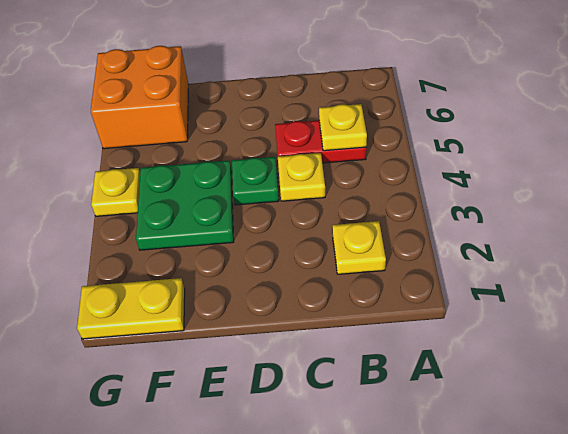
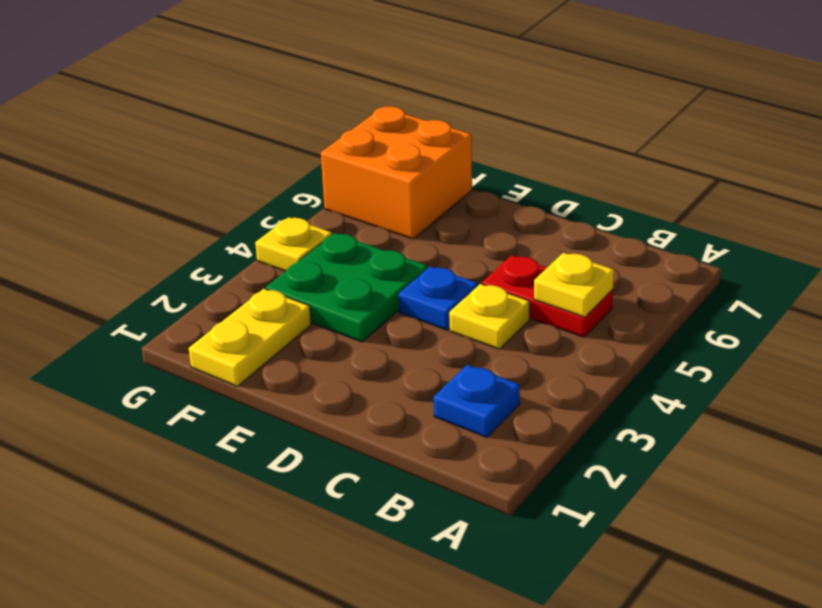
yellow 1x1 plate [332,221,386,274] -> blue 1x1 plate [434,365,520,437]
green 1x1 plate [232,157,279,205] -> blue 1x1 plate [398,266,478,330]
yellow 1x2 plate [77,278,185,339] -> yellow 1x2 plate turned to [189,289,311,386]

